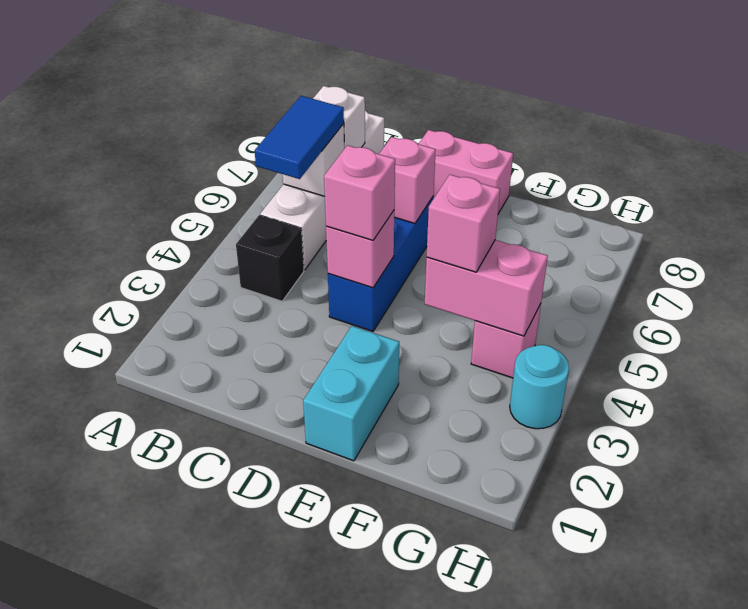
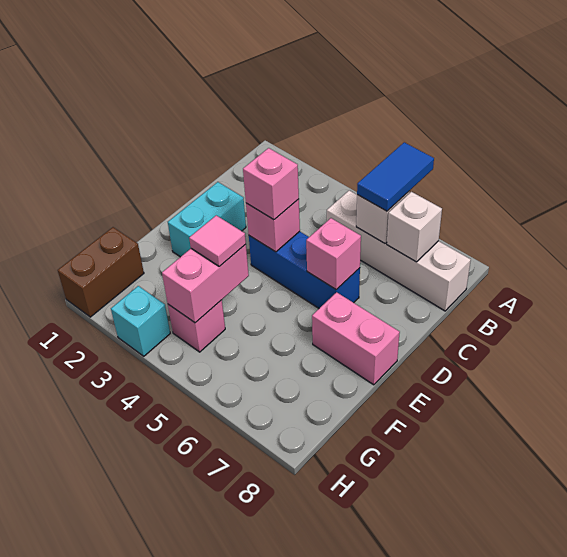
black 1x1 brick [236,215,304,301] -> none
blue 1x2 tile [255,96,344,179] -> blue 1x2 tile turned to [357,142,434,211]
pink 1x2 brick [419,130,513,214] -> pink 1x2 brick turned to [312,292,400,385]
cyan 1x2 brick [303,326,399,461] -> cyan 1x2 brick turned to [168,182,246,257]
pink 1x1 brick [427,175,500,272] -> pink 1x1 tile [189,215,246,266]
none -> brown 1x2 brick [58,227,144,317]
cyan 1x1 round brick [510,345,569,429] -> cyan 1x1 brick [111,286,170,356]

